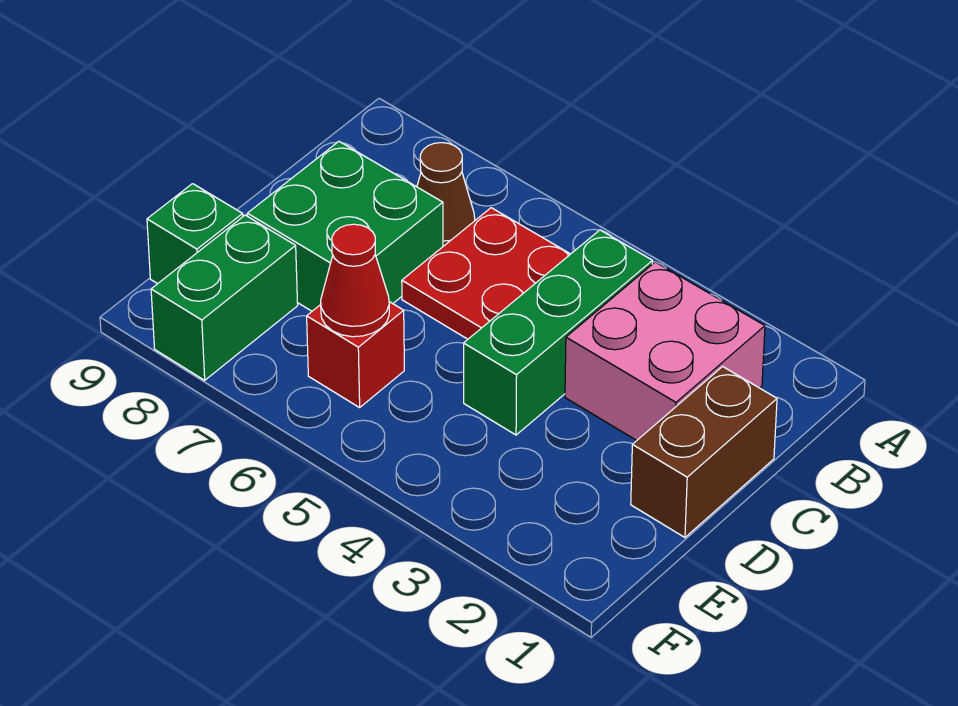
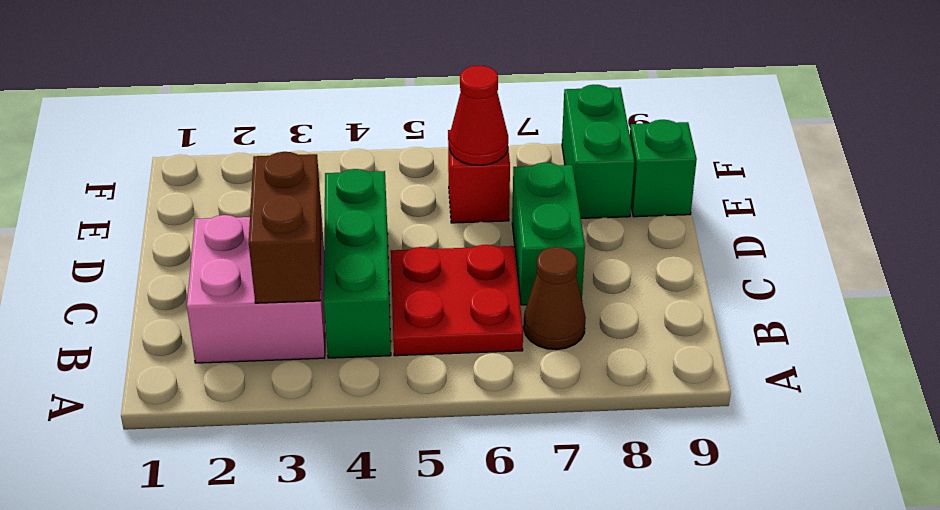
brown 1x2 brick [631,367,777,537] -> brown 1x2 brick moved to [249,152,321,303]
green 2x2 brick [247,142,443,311] -> green 1x2 brick [512,163,585,305]

